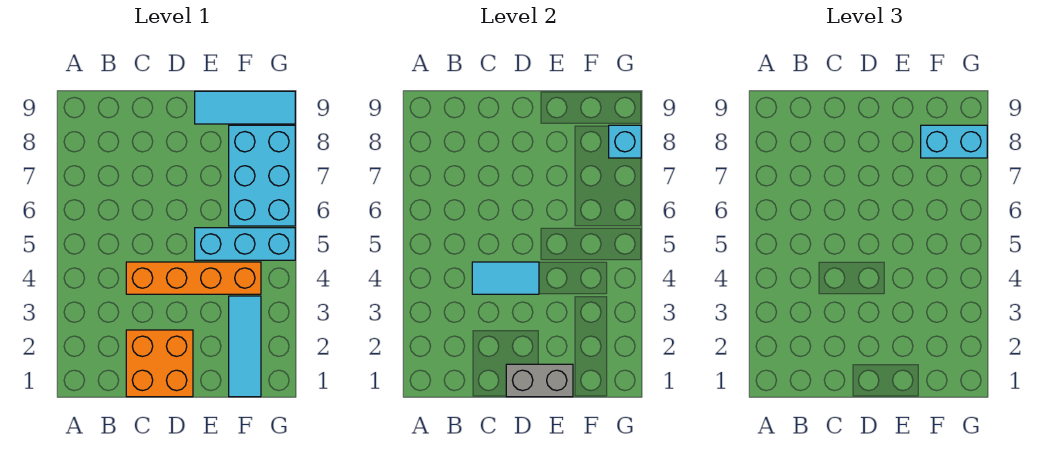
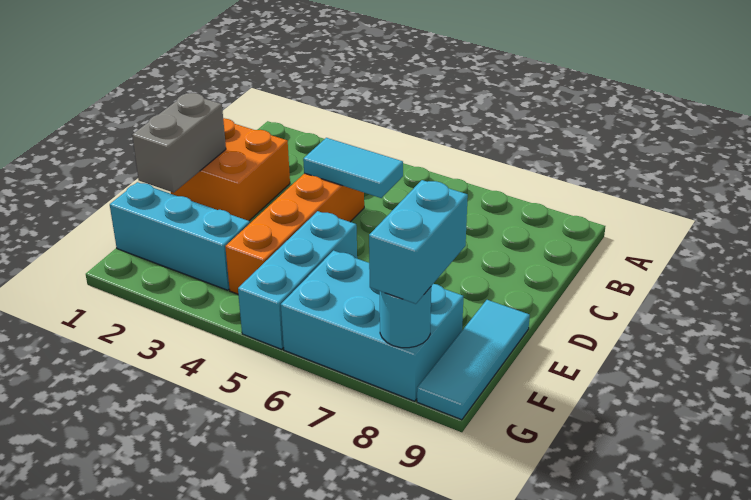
cyan 1x2 tile [472,262,539,294] -> cyan 1x2 tile turned to [303,138,403,198]
cyan 1x3 tile [229,296,261,397] -> cyan 1x3 brick [110,182,250,290]
cyan 1x1 brick [609,125,641,158] -> cyan 1x1 round brick [380,287,431,348]

